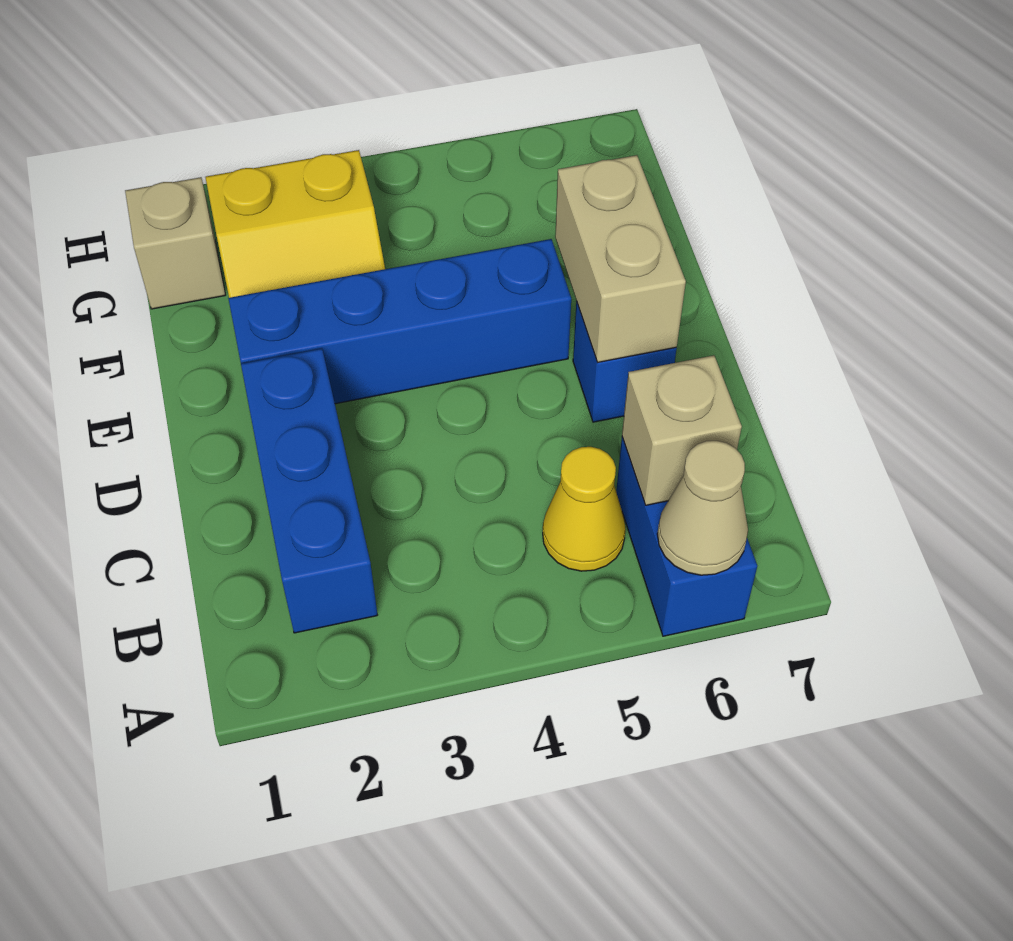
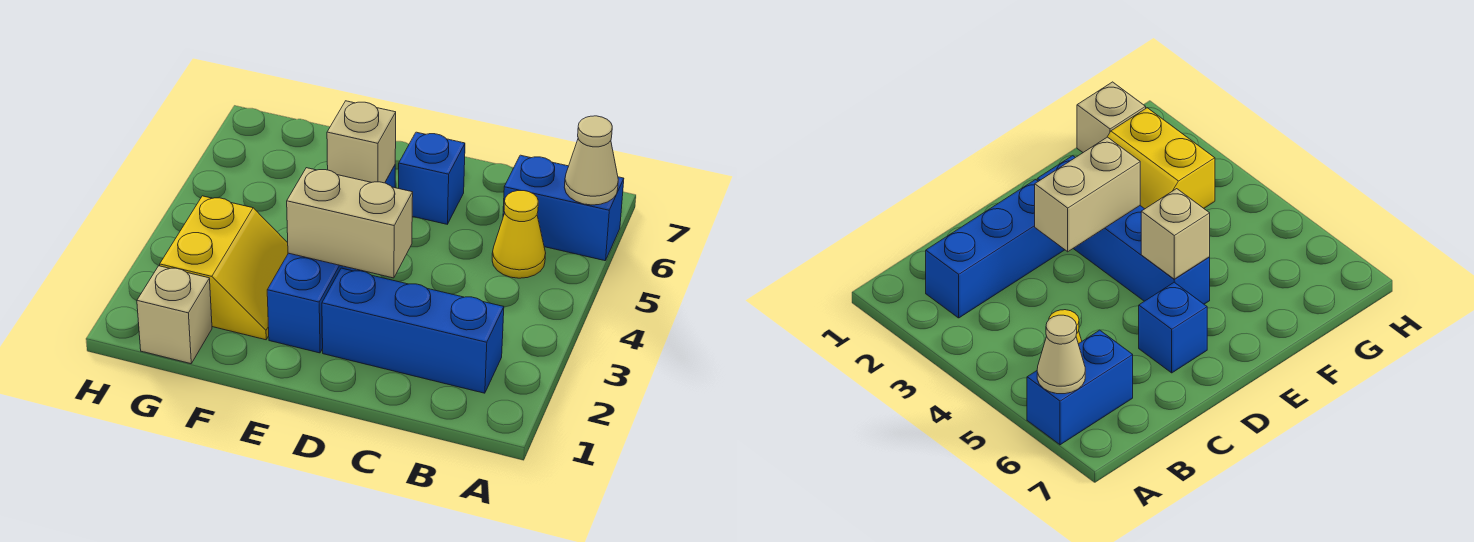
tan 1x1 brick [622,355,742,505] -> tan 1x1 brick moved to [327,101,396,183]
tan 1x2 brick [555,155,686,363] -> tan 1x2 brick moved to [287,168,413,278]

